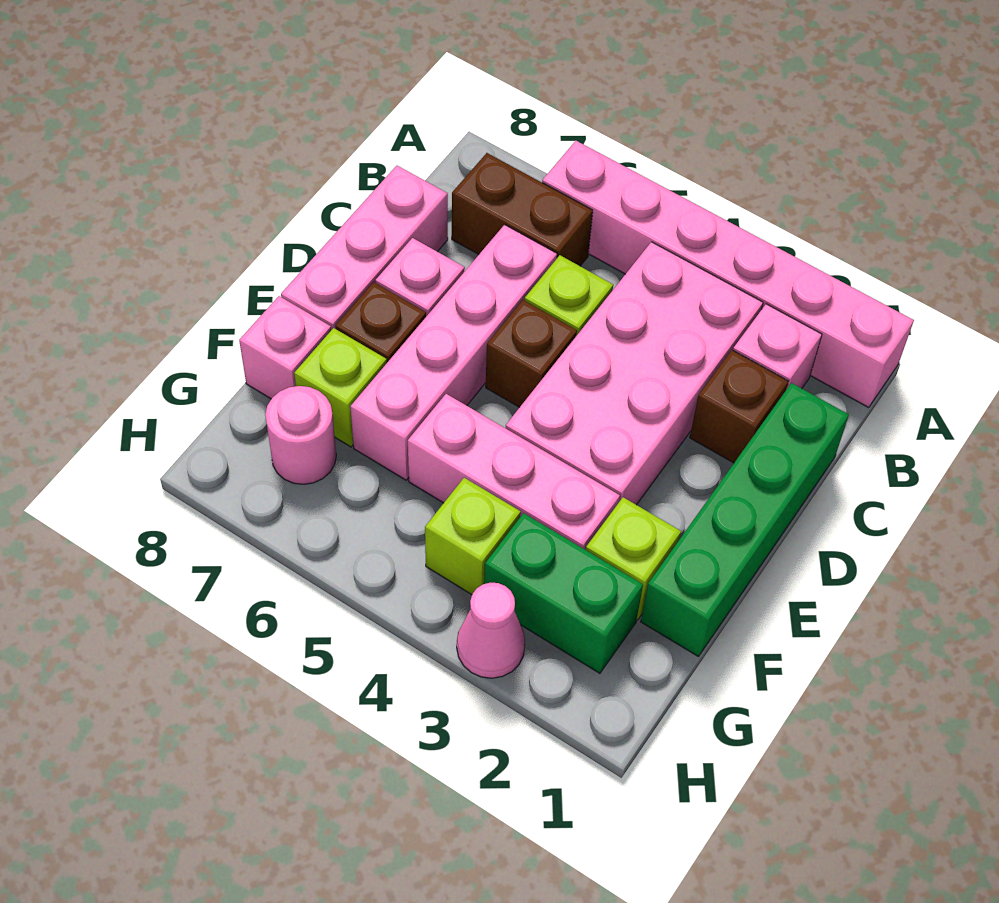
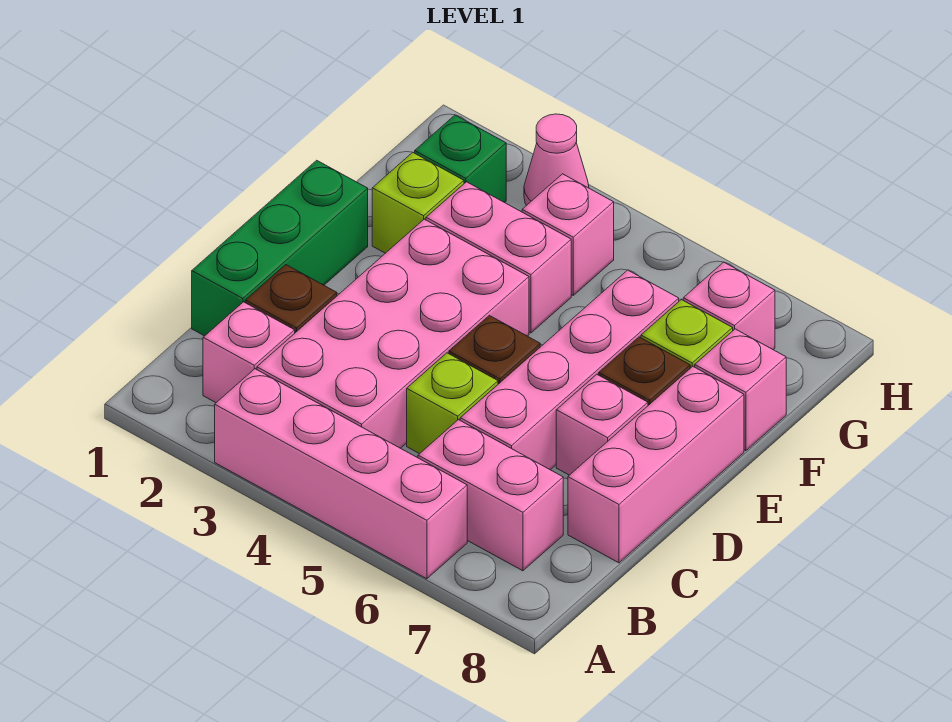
pink 1x6 brick [542,141,914,408] -> pink 1x4 brick [215,369,467,579]
brown 1x2 brick [452,153,593,266] -> pink 1x2 brick [418,420,563,571]
green 1x4 brick [641,383,849,657] -> green 1x3 brick [192,160,368,336]
pink 1x3 brick [408,394,620,550] -> pink 1x2 brick [426,182,571,333]
green 1x2 brick [484,513,643,673] -> green 1x1 brick [415,115,506,203]
lime 1x1 brick [425,478,521,595] -> pink 1x1 brick [522,174,614,295]
pink 1x1 round brick [265,386,336,484] -> pink 1x1 brick [683,262,775,350]

